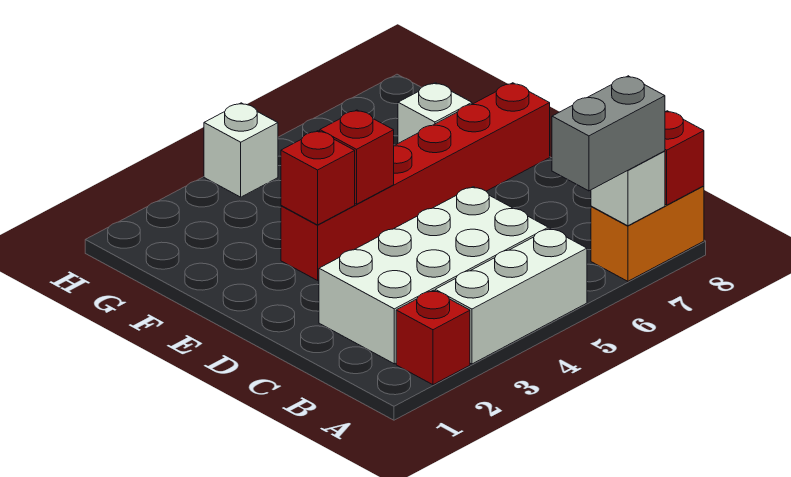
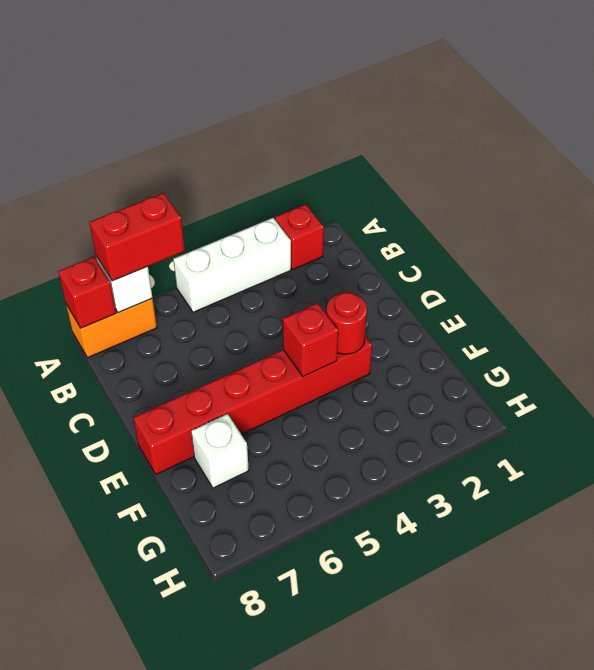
grey 1x2 brick [552,76,665,191] -> red 1x2 brick [90,193,185,281]
white 2x4 brick [319,187,548,364] -> none
red 1x1 brick [281,131,355,225] -> red 1x1 round brick [327,292,367,354]
white 1x1 brick [204,103,278,197] -> none

